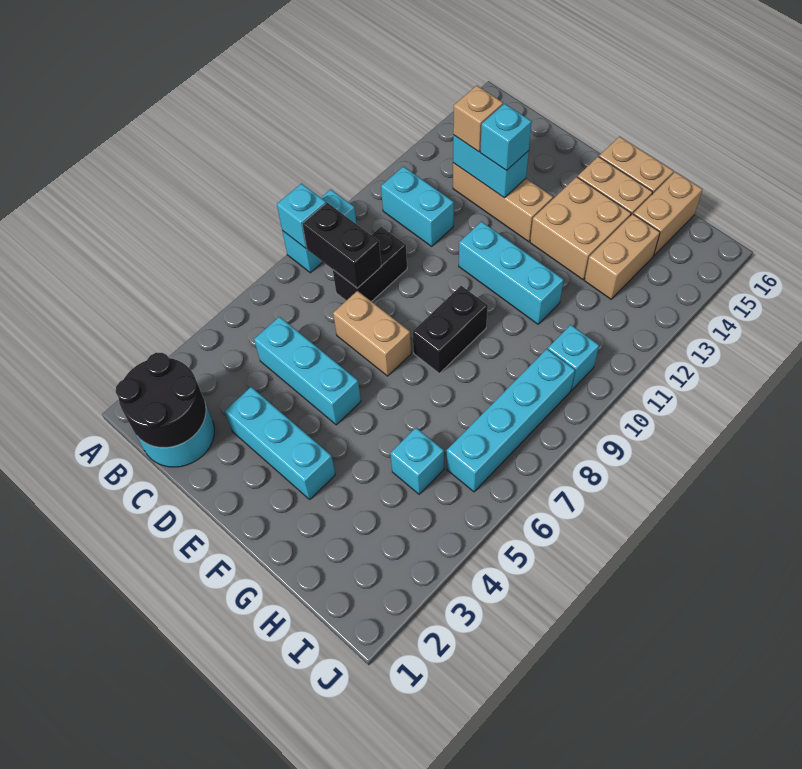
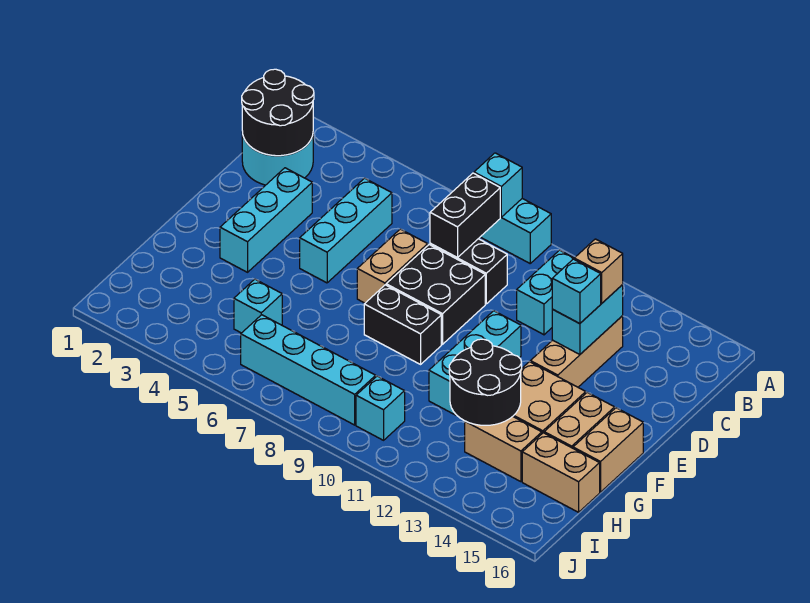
none -> black 2x2 brick [386,245,485,344]
none -> black 2x2 round brick [449,339,522,425]

